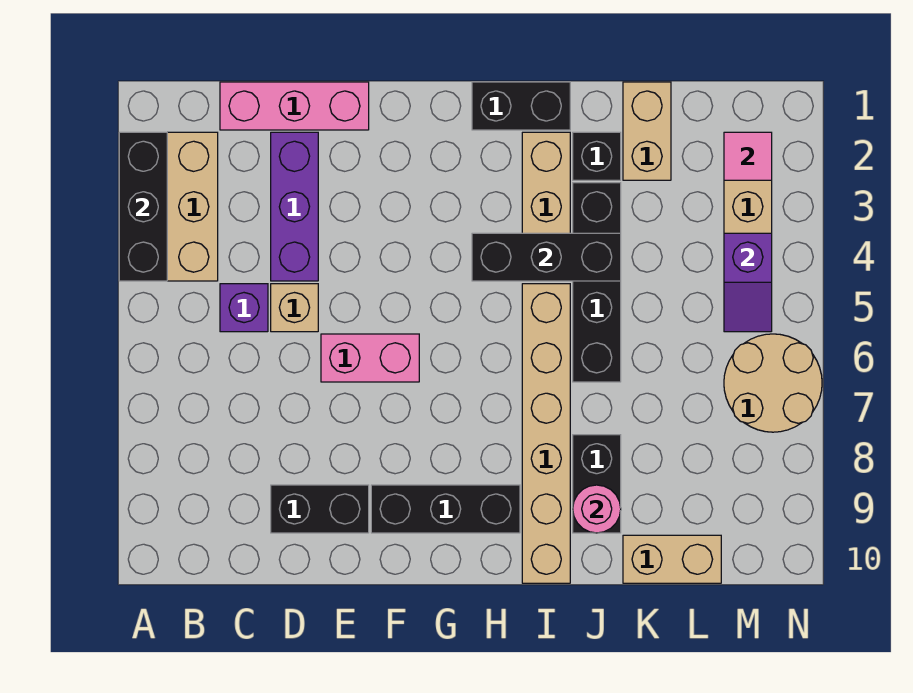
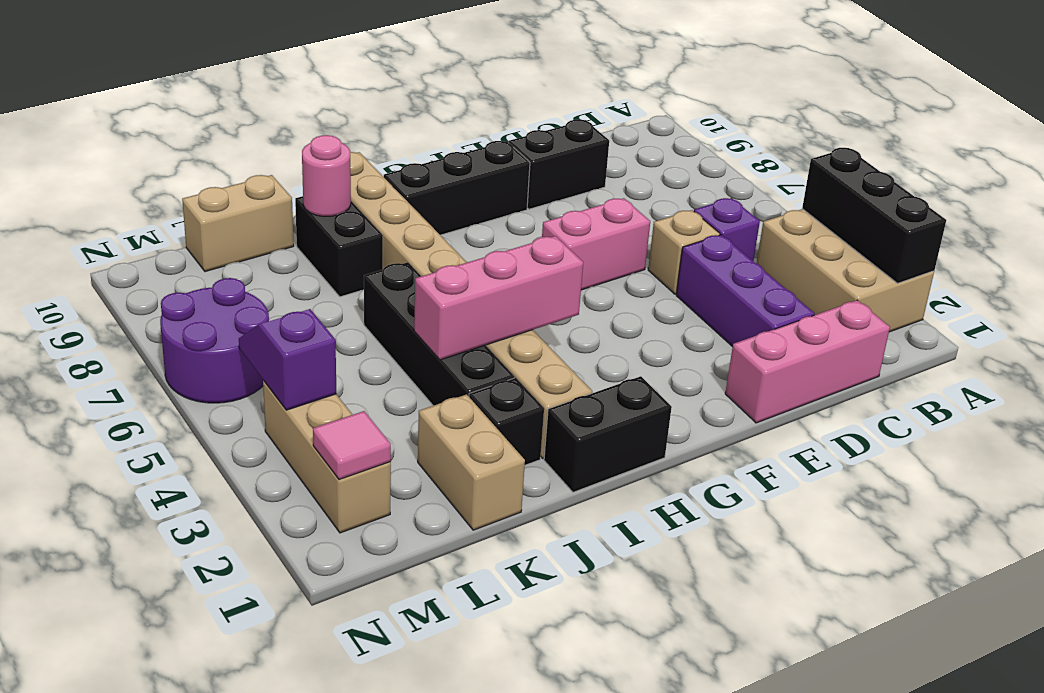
black 1x3 brick [472,233,621,281] -> pink 1x3 brick [414,236,583,360]
tan 2x2 round brick [724,334,822,432] -> purple 2x2 round brick [160,278,269,403]

